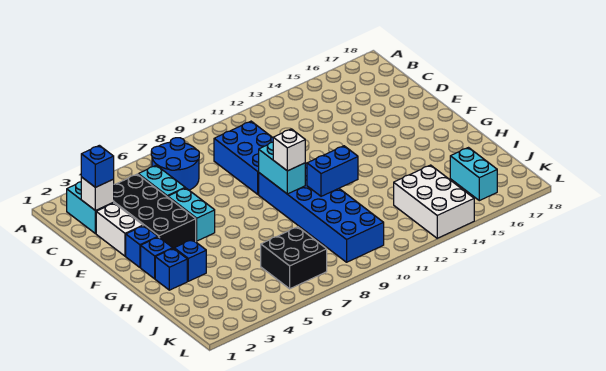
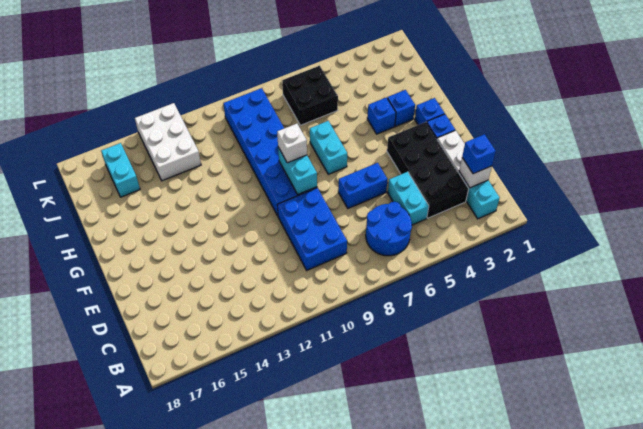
cyan 1x2 brick [168,188,215,241] -> cyan 1x2 brick moved to [310,121,347,174]
blue 1x1 brick [155,248,187,290] -> blue 1x1 brick moved to [367,97,396,134]
blue 1x2 brick [307,146,358,196] -> blue 1x2 brick moved to [338,163,388,208]

